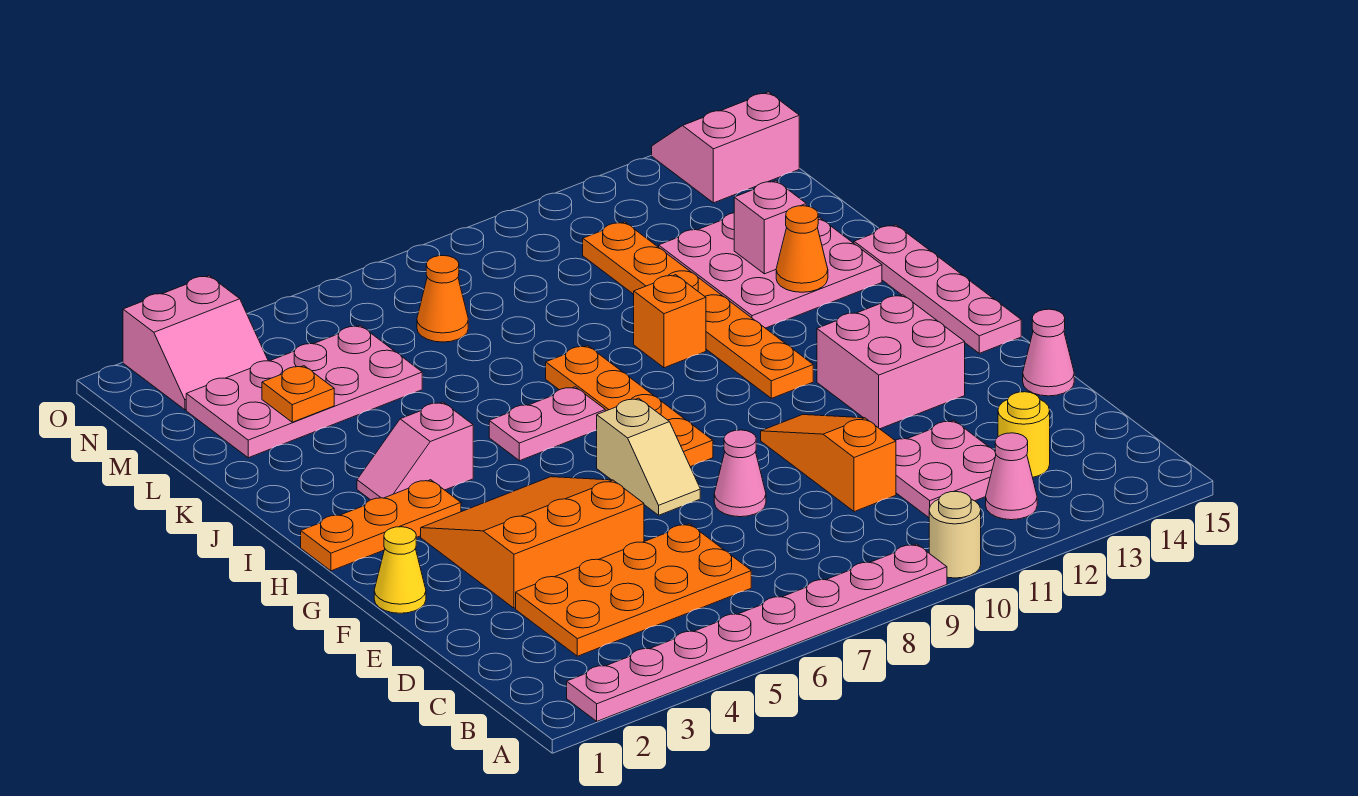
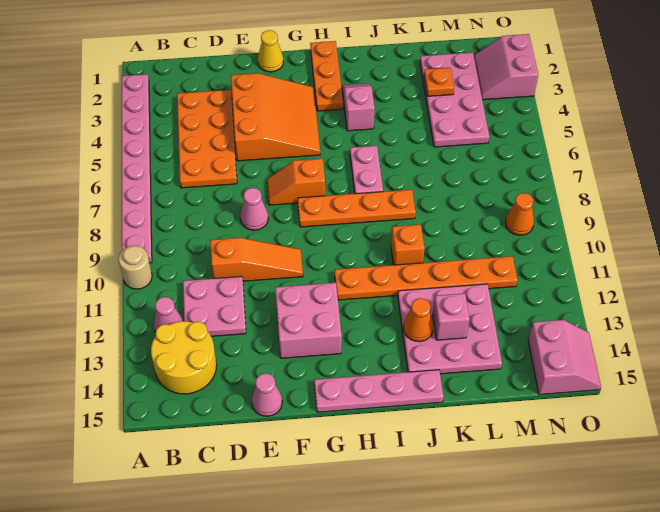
yellow 1x1 round brick [998,392,1050,477] -> yellow 2x2 round brick [151,321,217,394]
tan 1x2 slope [597,398,700,515] -> orange 1x2 slope [267,159,325,205]
orange 1x1 cone [417,255,468,342] -> orange 1x1 cone moved to [506,193,534,235]

